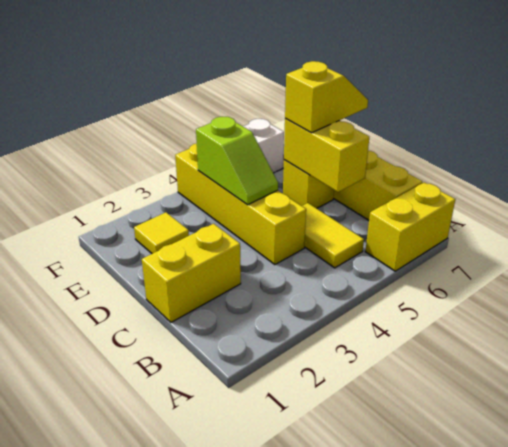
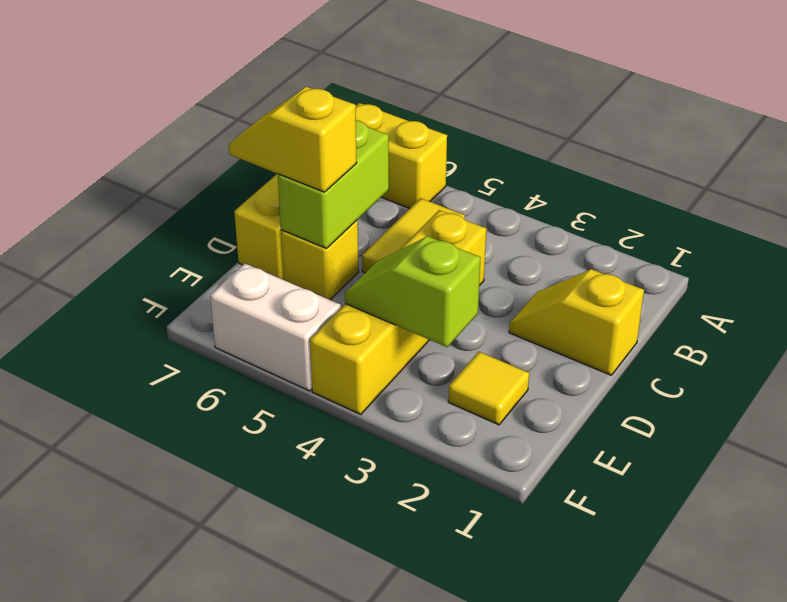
yellow 1x2 brick [142,224,241,322] -> yellow 1x2 slope [509,269,644,375]
yellow 1x2 brick [284,118,369,192] -> lime 1x2 brick [278,120,389,249]
lime 1x2 slope [196,117,278,205] -> lime 1x2 slope turned to [345,236,481,347]

